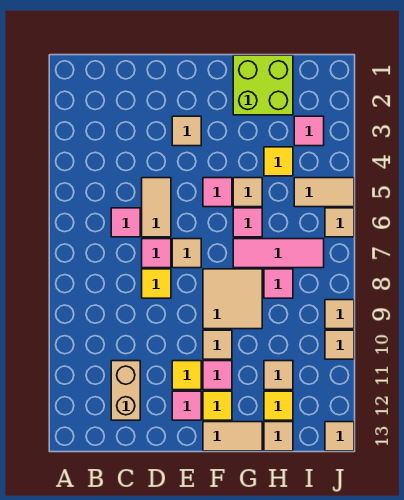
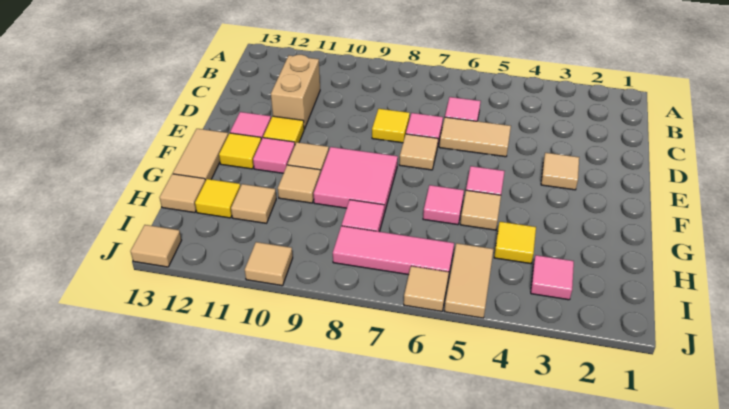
tan 1x2 brick [111,361,140,420] -> tan 1x2 brick turned to [271,55,320,129]
tan 2x2 tile [203,269,262,329] -> pink 2x2 tile [314,147,398,213]
lime 2x2 brick [233,55,293,115] -> none
pink 1x3 tile [233,239,324,268] -> pink 1x3 tile turned to [333,226,454,278]
tan 1x1 tile [325,300,354,329] -> tan 1x1 tile moved to [278,165,320,203]

